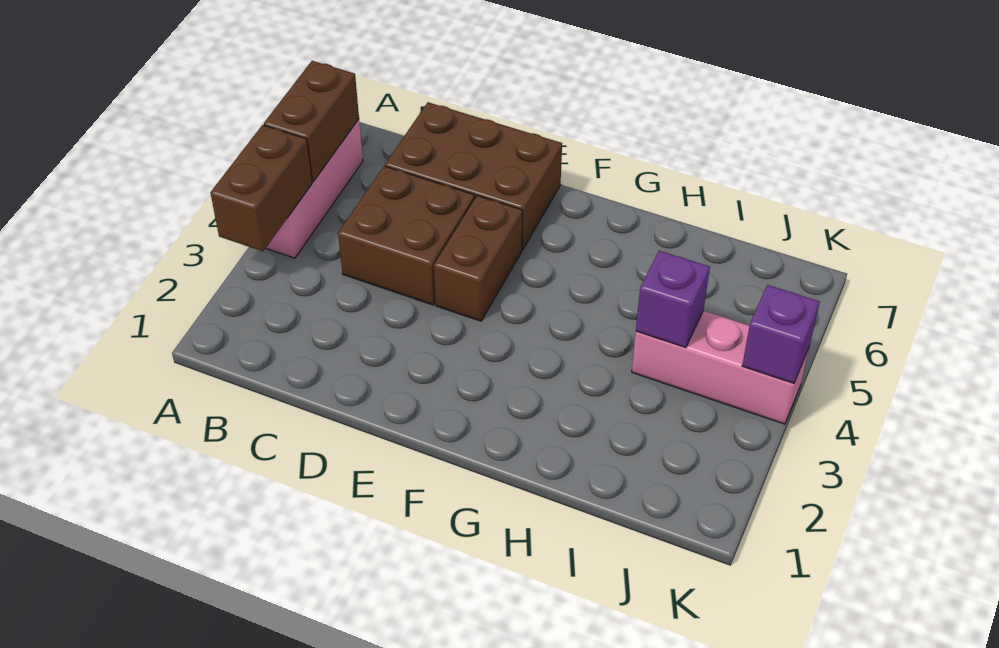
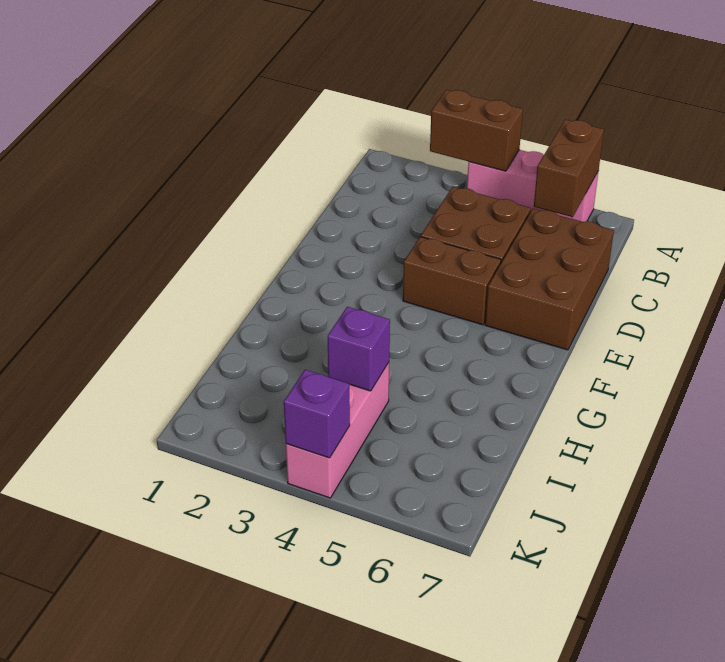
brown 1x2 brick [264,61,359,181] -> brown 1x2 brick turned to [534,119,604,217]

